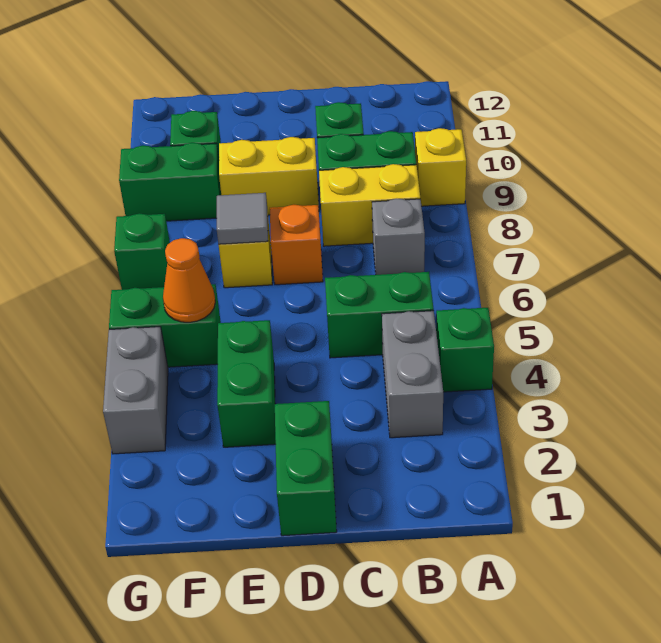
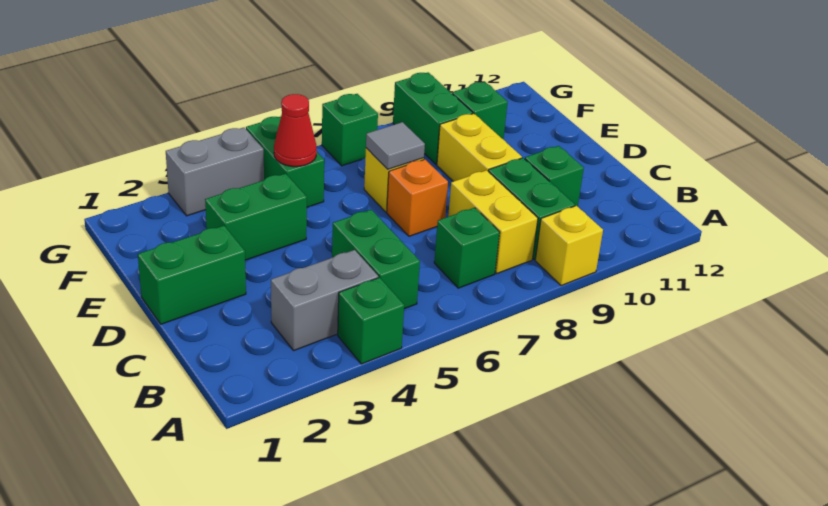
grey 1x1 brick [372,199,425,275] -> green 1x1 brick [434,208,500,288]
orange 1x1 cone [163,238,215,322] -> red 1x1 cone [274,94,317,167]

